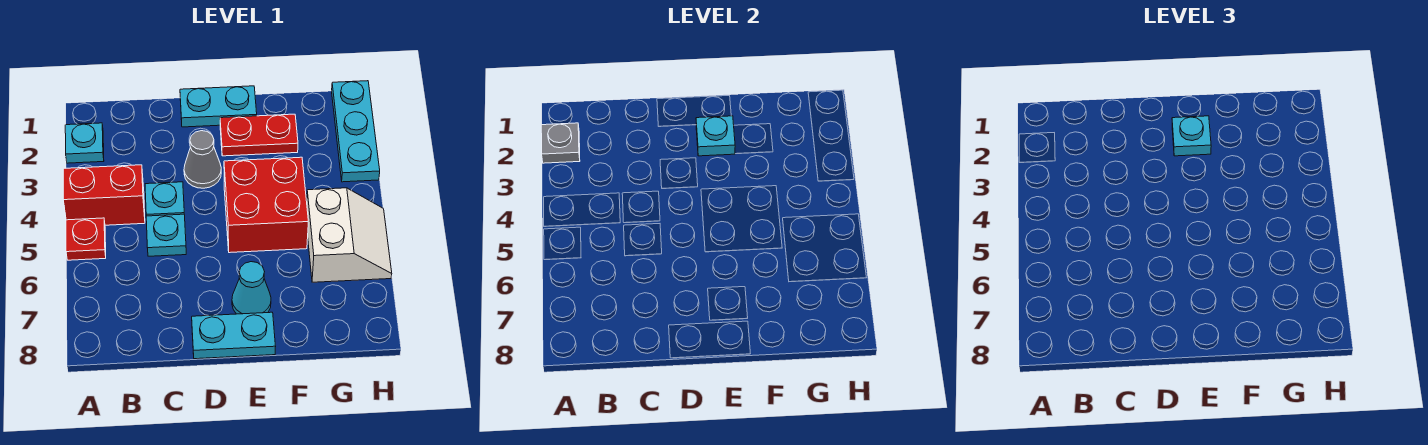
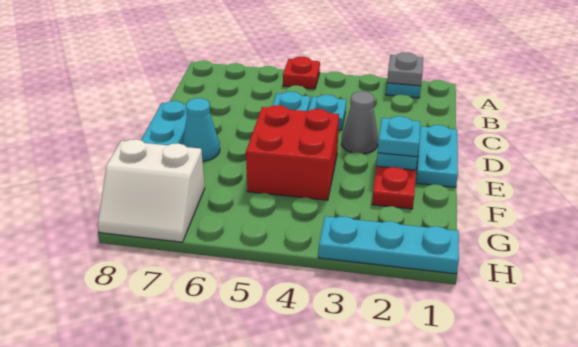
red 1x2 brick [63,165,145,225] -> none
white 2x2 slope [307,188,392,282] -> white 2x2 slope moved to [98,139,205,242]

